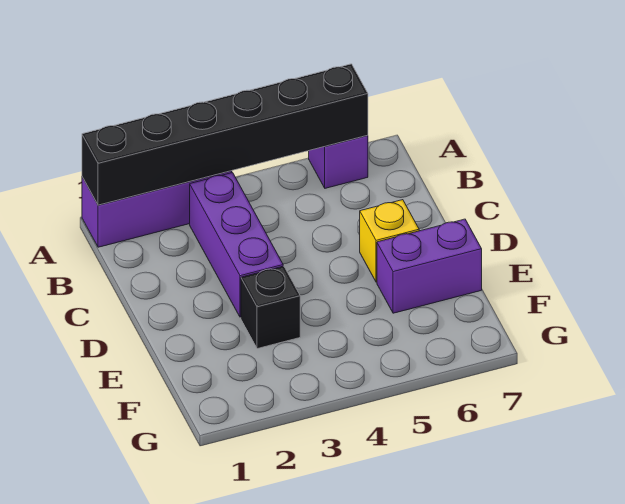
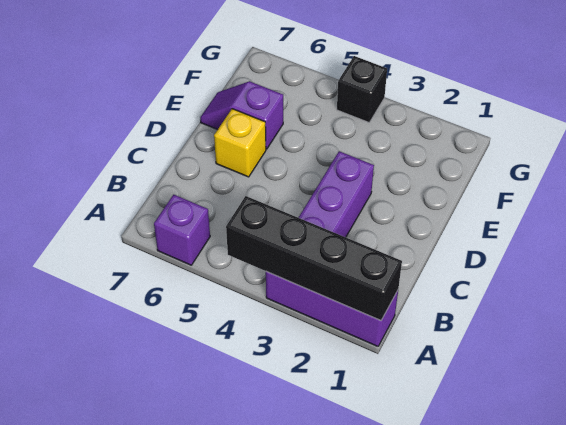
black 1x6 brick [82,64,368,205] -> black 1x4 brick [226,196,402,321]
black 1x1 brick [241,266,300,349] -> black 1x1 brick moved to [337,56,387,122]
purple 1x2 brick [377,219,482,313] -> purple 1x2 slope [200,81,283,149]

